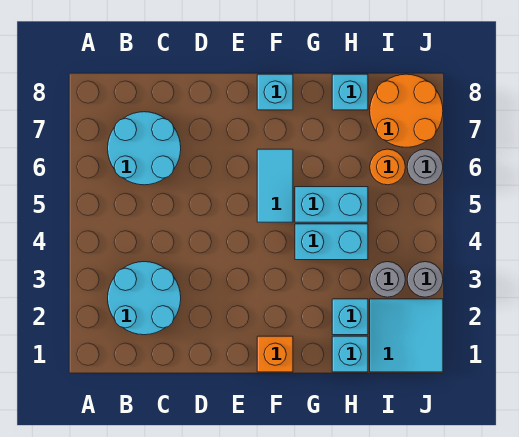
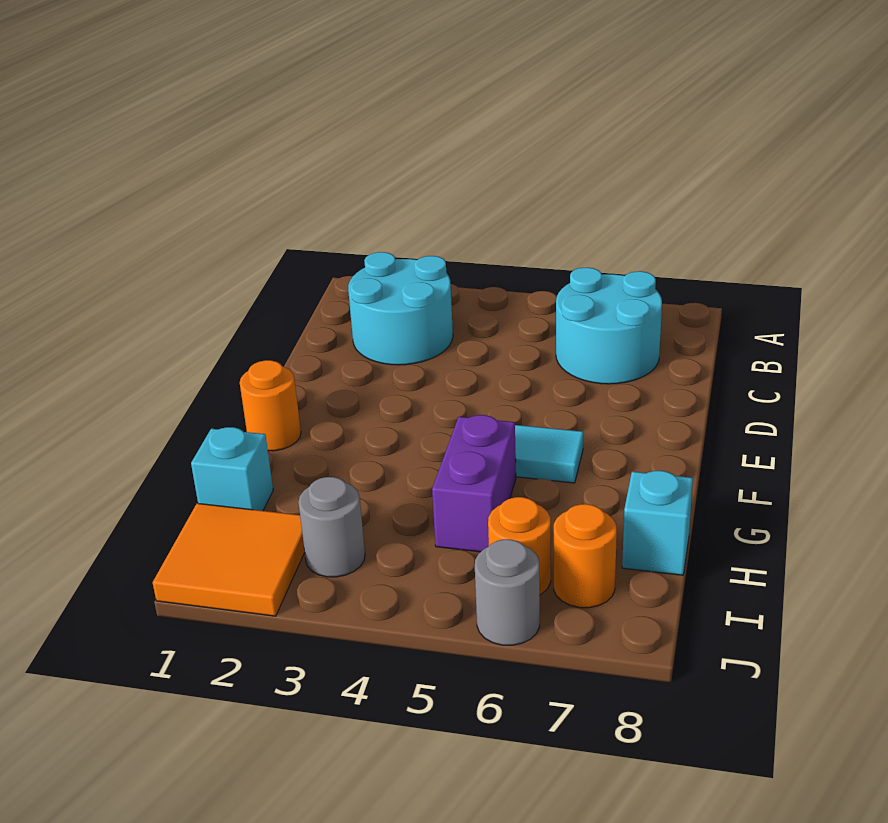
orange 1x1 brick [257,336,293,372] -> orange 1x1 round brick [240,360,301,451]
cyan 1x1 brick [257,74,293,110] -> none
cyan 1x2 brick [295,224,368,260] -> none
cyan 1x2 brick [295,187,368,222] -> purple 1x2 brick [432,415,516,552]
cyan 1x1 brick [332,299,368,335] -> none
cyan 2x2 tile [370,299,443,372] -> orange 2x2 tile [153,503,305,616]
orange 2x2 round brick [370,74,443,147] -> orange 1x1 round brick [554,504,617,608]
grey 1x1 round brick [407,262,443,297] -> none

